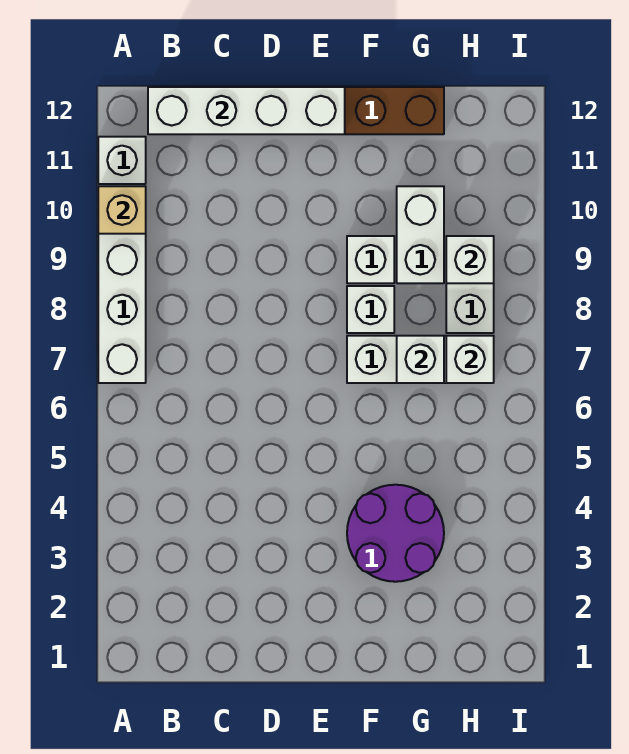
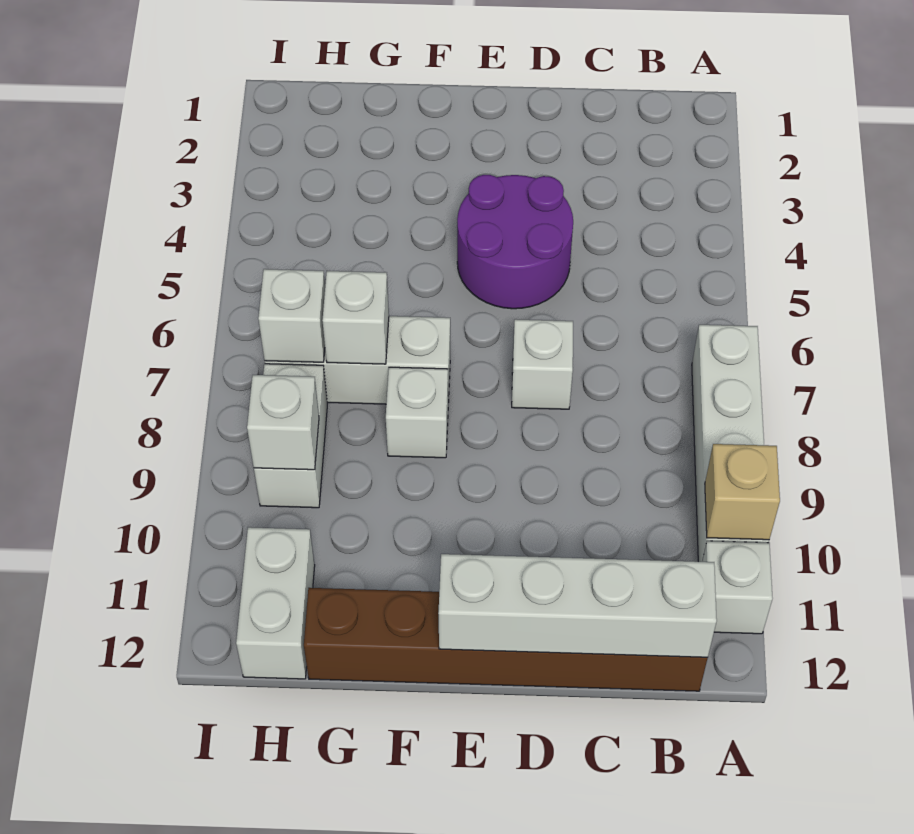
purple 2x2 round brick [347,485,444,582] -> purple 2x2 round brick moved to [457,175,573,309]
white 1x1 brick [347,236,394,283] -> white 1x1 brick moved to [512,319,573,409]
white 1x2 brick [397,186,444,283] -> white 1x2 brick moved to [236,527,315,679]

